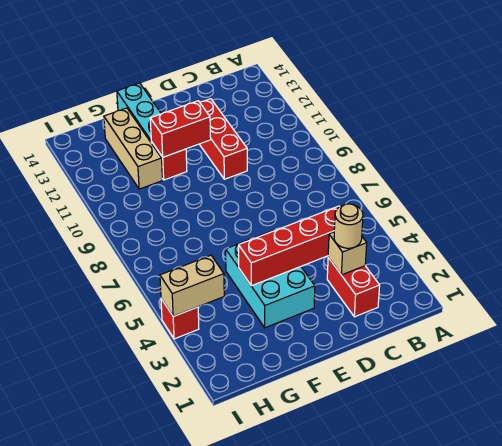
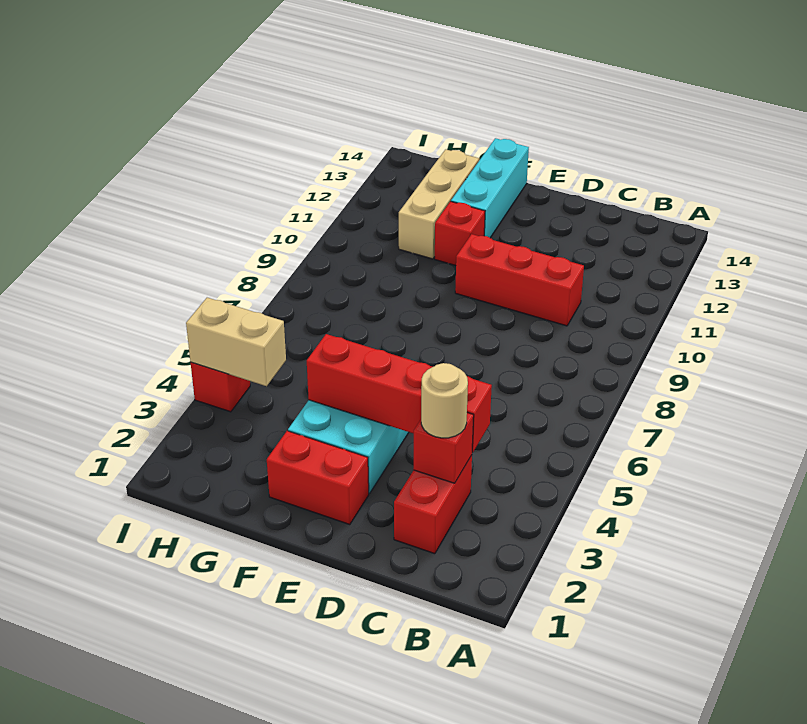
tan 1x1 brick [328,232,367,275] -> red 1x1 brick [413,413,474,483]
red 1x3 brick [200,99,247,179] -> red 1x3 brick turned to [455,234,584,326]
red 1x2 brick [150,101,211,157] -> red 1x2 brick moved to [267,431,369,525]

